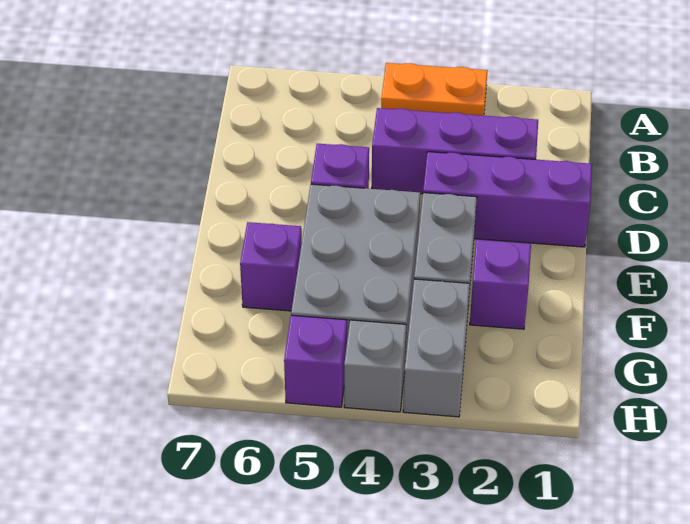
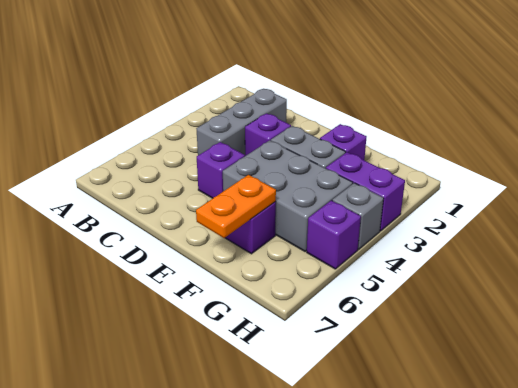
orange 1x2 plate [381,63,488,116] -> orange 1x2 plate moved to [196,175,276,238]
purple 1x3 brick [372,108,538,194] -> grey 1x3 brick [196,89,287,155]
purple 1x3 brick [423,152,592,247] -> purple 1x1 brick [245,113,291,156]
grey 1x2 brick [403,279,470,417] -> purple 1x2 brick [326,152,405,231]

